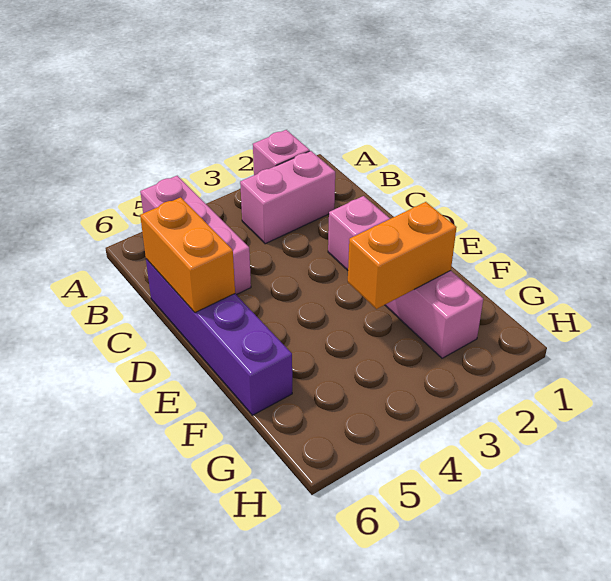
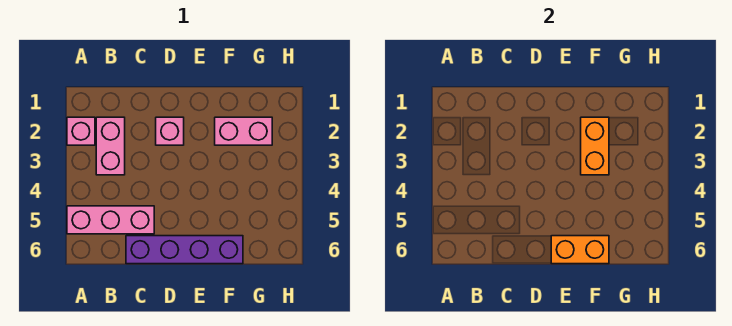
orange 1x2 brick [140,197,235,313] -> orange 1x2 brick moved to [551,236,609,264]

